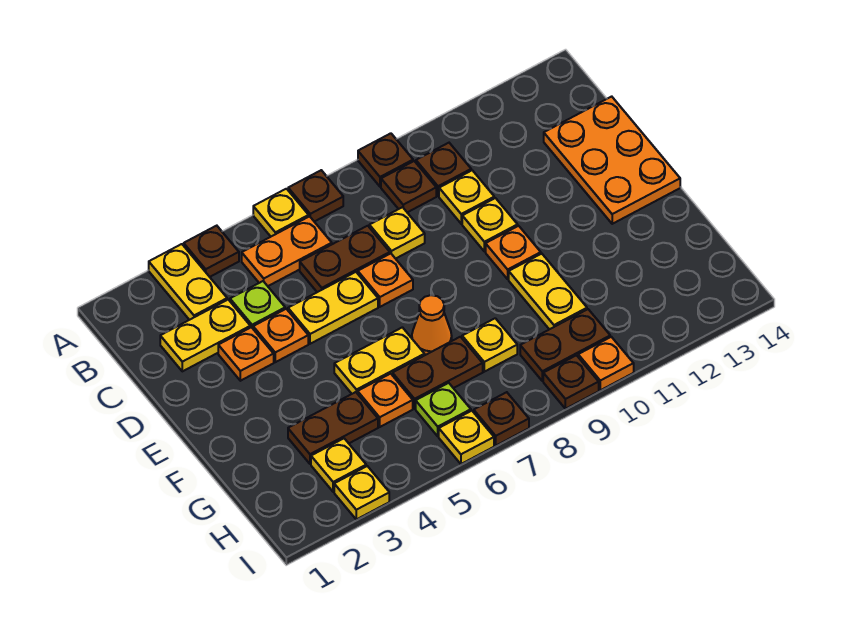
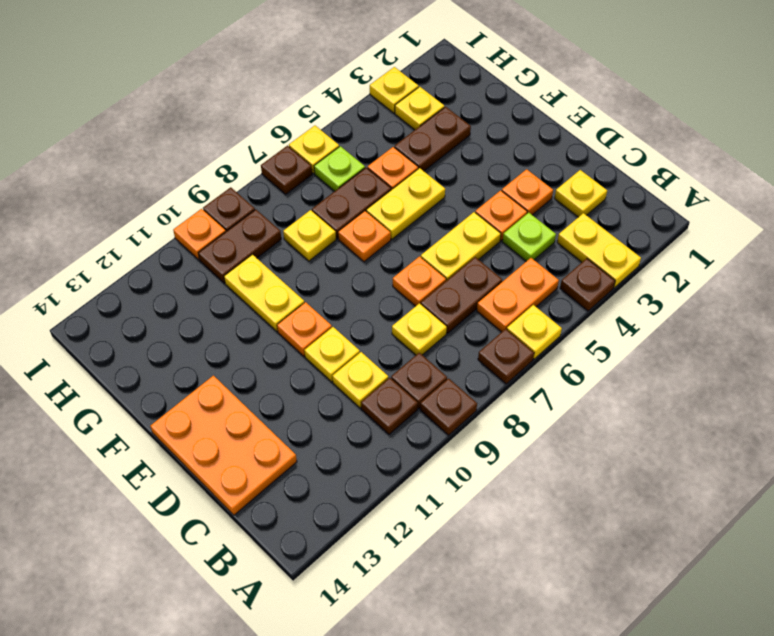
yellow 1x2 plate [160,300,250,371] -> yellow 1x1 plate [555,170,607,217]
orange 1x1 cone [412,295,452,355] -> orange 1x1 plate [338,211,391,262]

